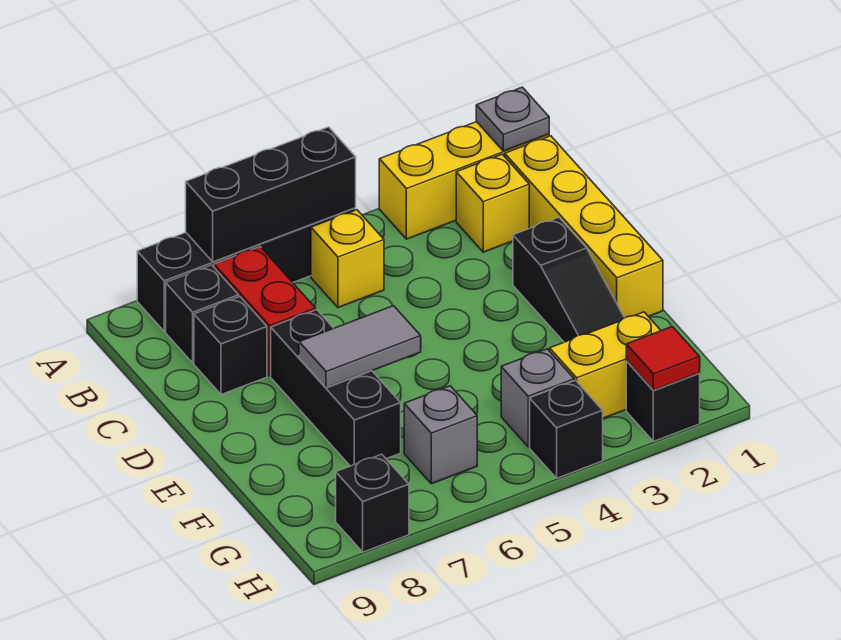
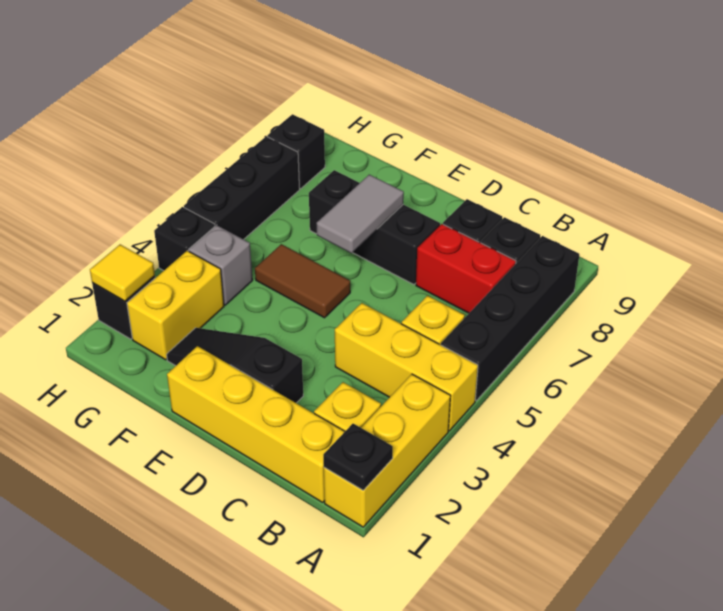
grey 1x1 plate [476,87,549,151] -> black 1x1 plate [323,424,393,490]
none -> yellow 1x3 brick [335,303,478,431]
black 1x3 brick [186,127,356,262] -> black 1x3 brick moved to [184,136,300,239]
none -> brown 1x2 tile [255,244,350,318]
grey 1x1 brick [404,386,477,484] -> none
red 1x1 tile [626,326,700,390] -> yellow 1x1 tile [90,244,155,301]

